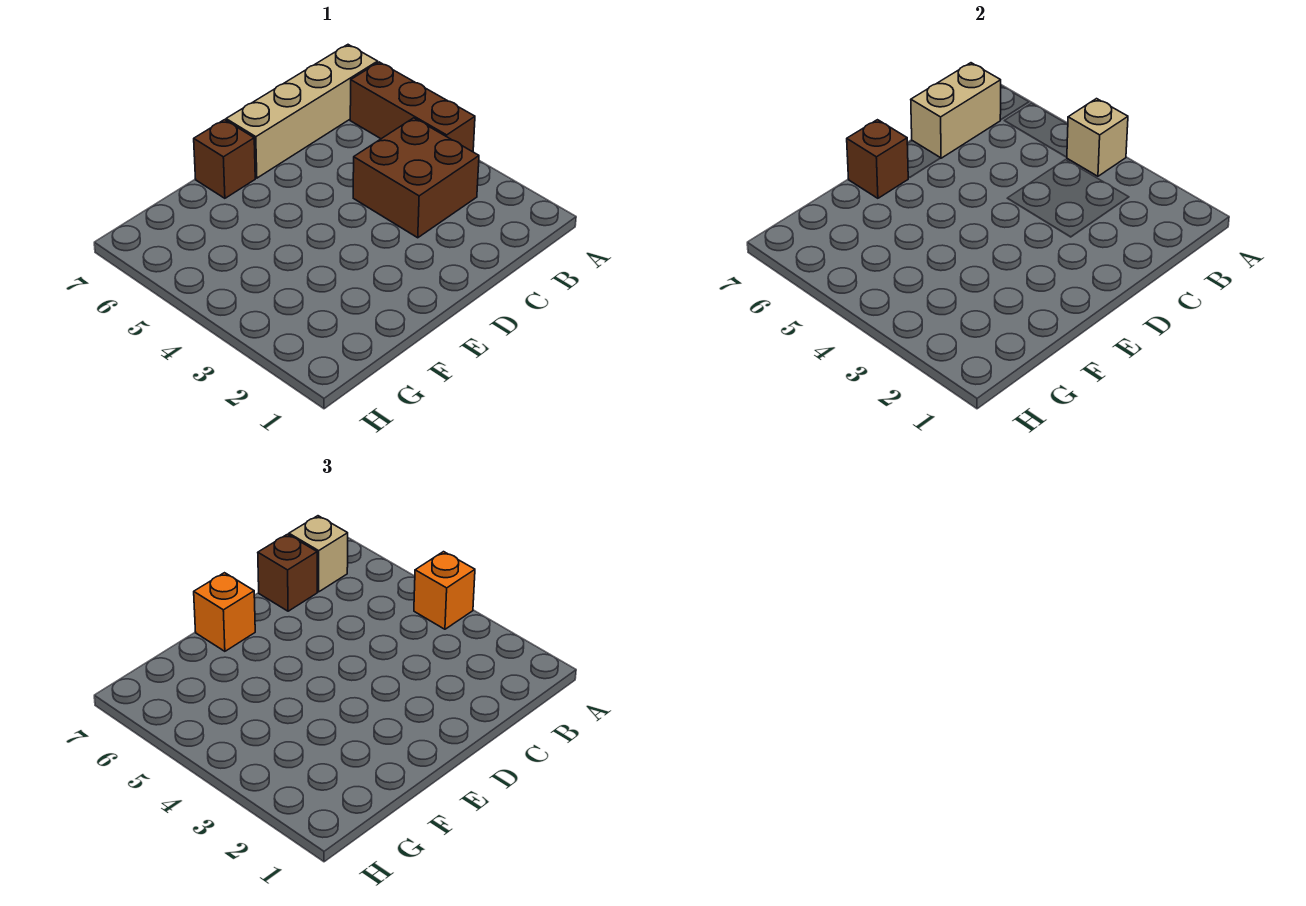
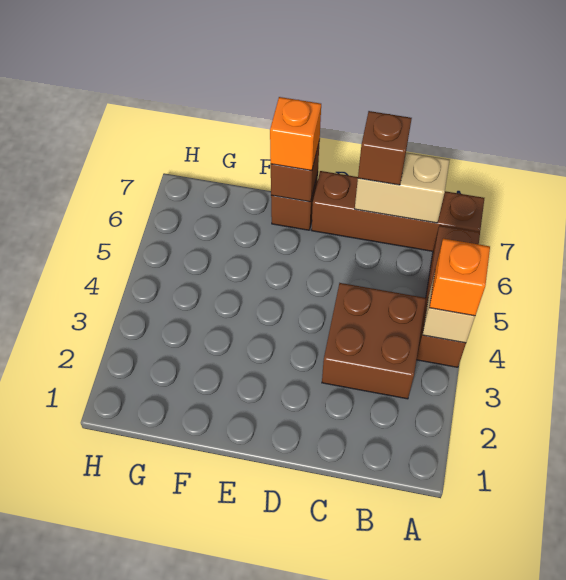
tan 1x4 brick [226,45,378,178] -> brown 1x4 brick [311,171,484,251]
tan 1x1 brick [289,516,348,592] -> none

